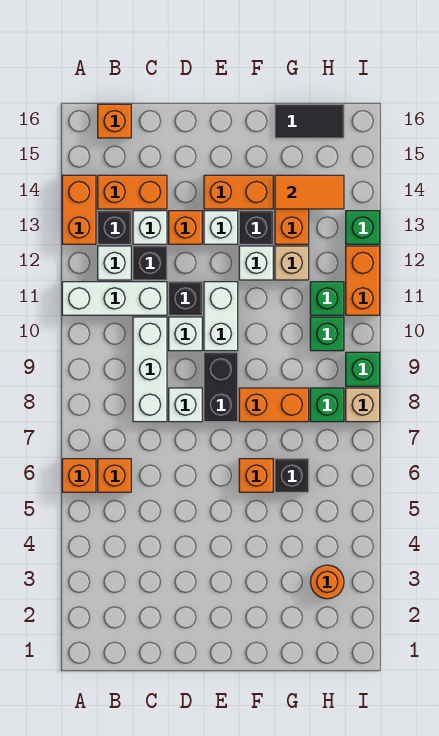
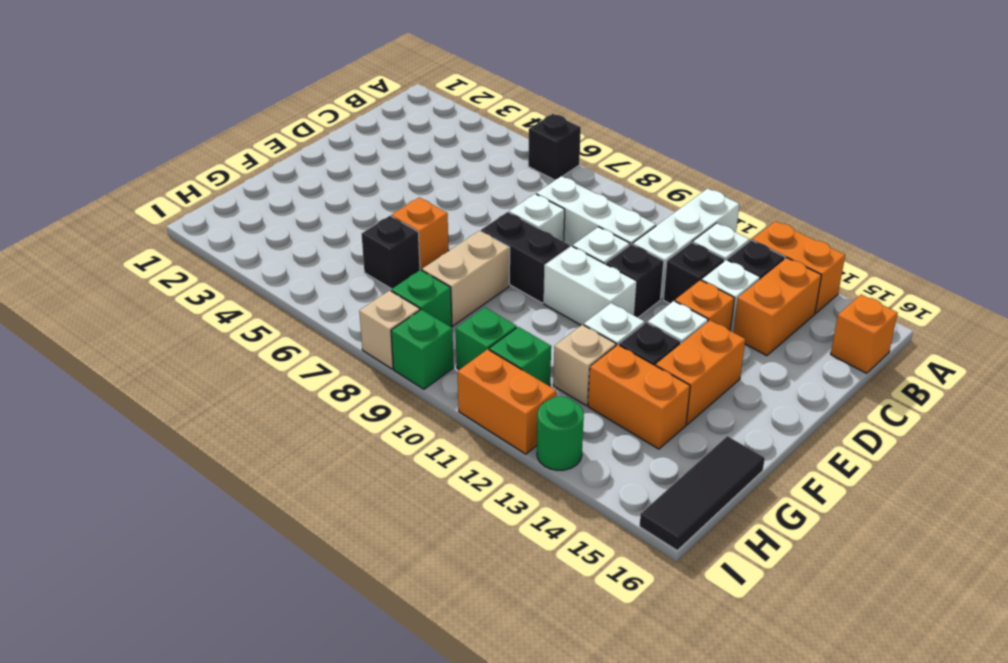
orange 1x1 brick [62,459,96,492] -> black 1x1 brick [528,114,581,180]
orange 1x1 brick [98,459,131,492] -> none
orange 1x2 brick [239,388,309,422] -> tan 1x2 brick [422,231,510,326]
orange 1x2 tile [275,175,344,209] -> none
black 1x2 tile [275,104,344,138] -> black 1x3 tile [640,436,765,550]
orange 1x1 round brick [310,565,344,599] -> none
green 1x1 brick [346,211,380,244] -> green 1x1 round brick [537,396,584,470]

